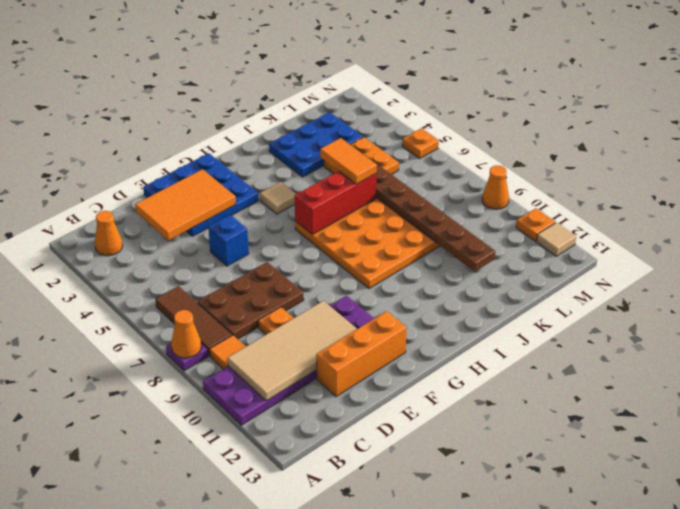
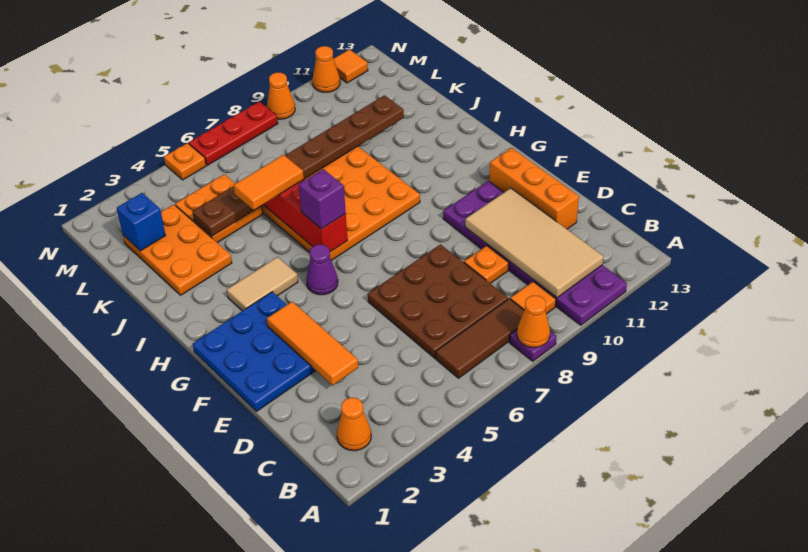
brown 2x3 plate [198,262,304,339] -> brown 3x3 plate [368,245,508,358]
orange 2x3 tile [135,169,236,240] -> orange 1x3 tile [267,302,358,385]
blue 1x1 brick [208,215,249,266] -> blue 1x1 brick moved to [117,193,166,251]
none -> purple 1x1 cone [306,245,338,295]
tan 1x1 tile [260,182,296,214] -> tan 1x2 tile [227,257,298,311]
none -> purple 1x1 brick [299,169,346,229]
blue 2x3 plate [269,112,363,177] -> orange 2x3 plate [123,204,232,295]
none -> red 1x3 plate [189,102,278,165]
orange 1x1 plate [516,208,555,241] -> orange 1x1 cone [312,46,340,92]
tan 1x1 tile [537,223,576,256] -> orange 1x1 tile [334,49,368,83]

